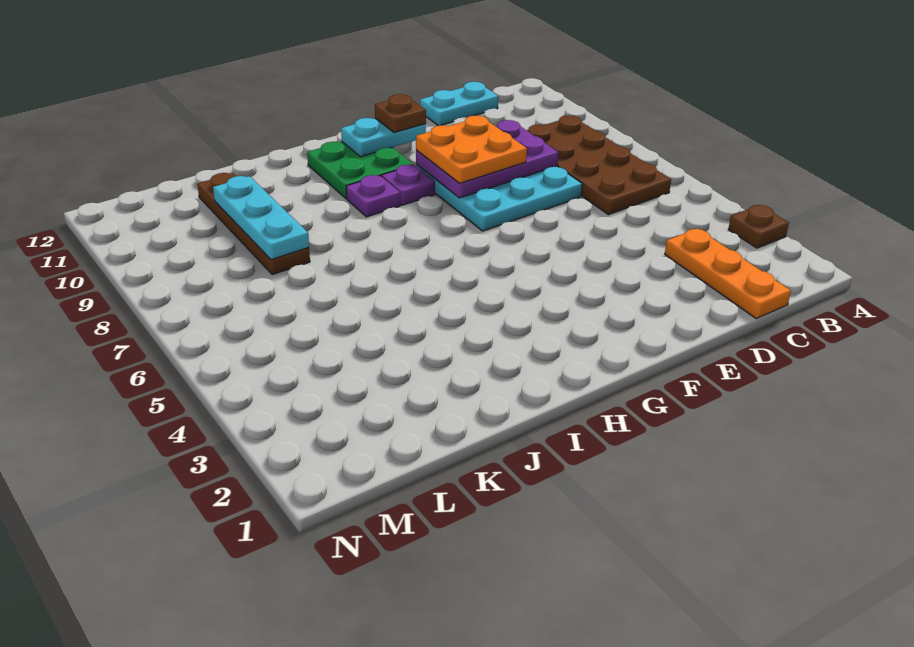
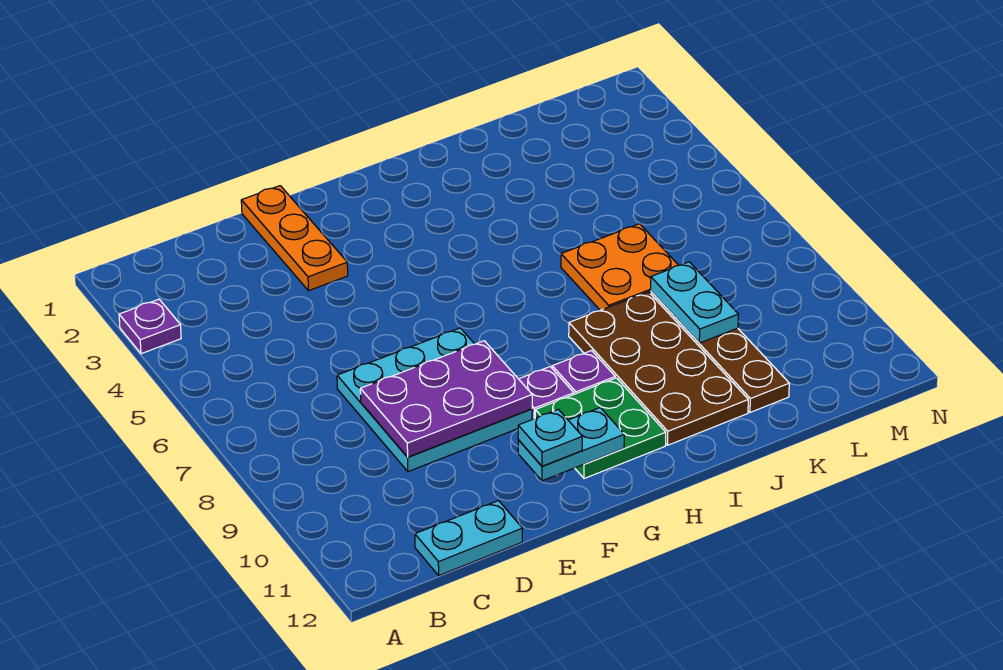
brown 1x1 plate [728,205,789,248] -> purple 1x1 plate [119,299,181,354]
brown 2x4 plate [527,115,671,215] -> brown 2x4 plate moved to [569,292,748,445]
orange 1x3 plate [665,228,791,319] -> orange 1x3 plate moved to [241,186,348,291]
orange 2x2 plate [416,115,527,183] -> orange 2x2 plate moved to [561,224,678,310]
brown 1x1 plate [375,94,426,133] -> cyan 1x1 plate [518,409,582,466]
cyan 1x3 plate [213,176,309,260] -> cyan 1x2 plate [650,262,738,343]

